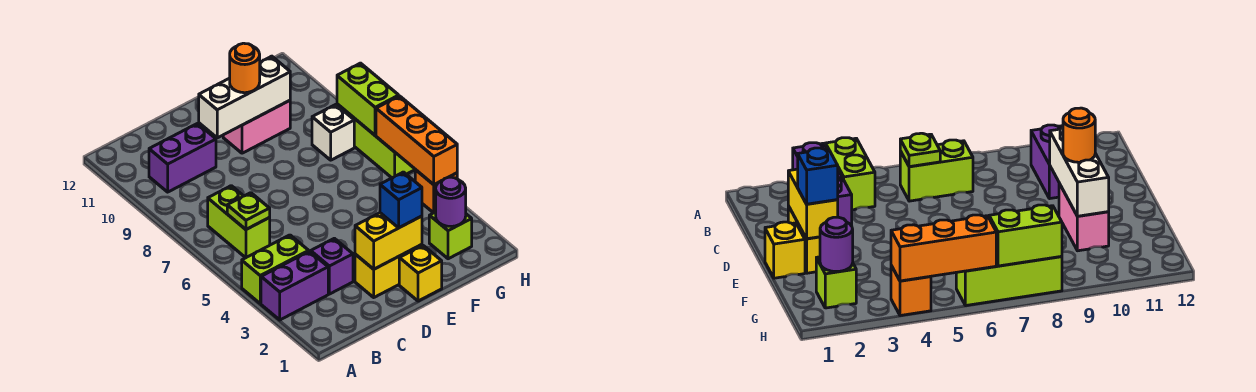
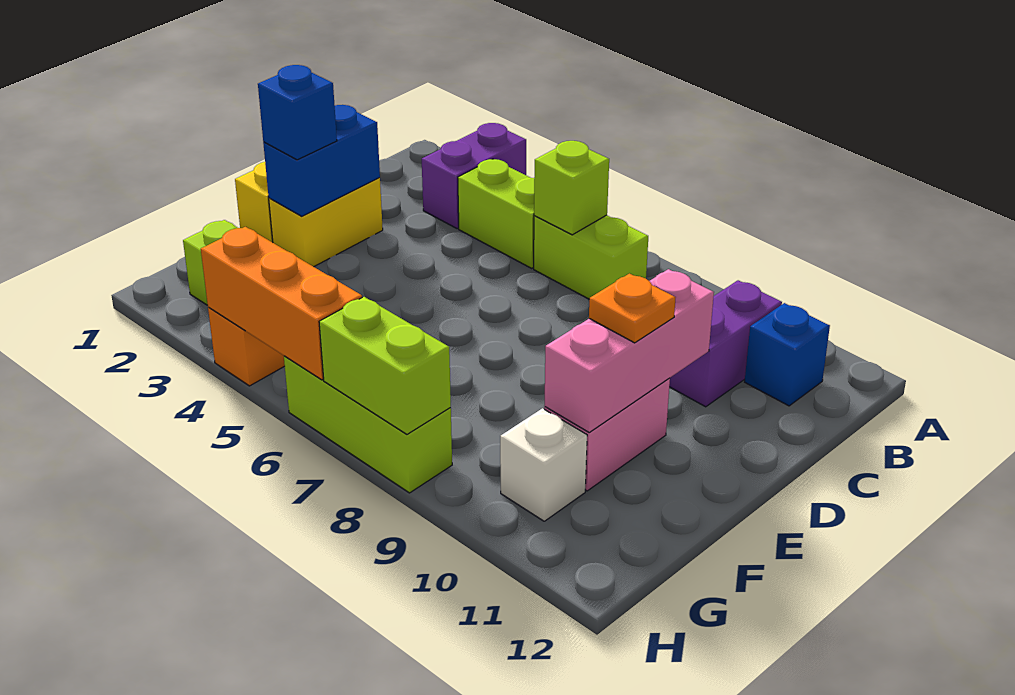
lime 1x2 brick [242,235,309,303] -> lime 1x2 brick turned to [458,159,534,268]
lime 1x1 plate [227,193,270,229] -> lime 1x1 brick [534,141,609,235]
none -> blue 1x1 brick [745,303,830,406]
purple 1x1 brick [311,238,353,294] -> none
yellow 1x2 brick [355,213,422,269] -> blue 1x2 brick [263,105,380,216]
white 1x3 brick [199,56,290,138] -> pink 1x3 brick [544,269,714,432]
orange 1x1 round brick [230,43,260,93] -> orange 1x1 plate [589,274,676,343]
purple 1x1 round brick [436,177,466,226] -> none
white 1x1 brick [312,105,354,160] -> white 1x1 brick moved to [500,408,587,521]

